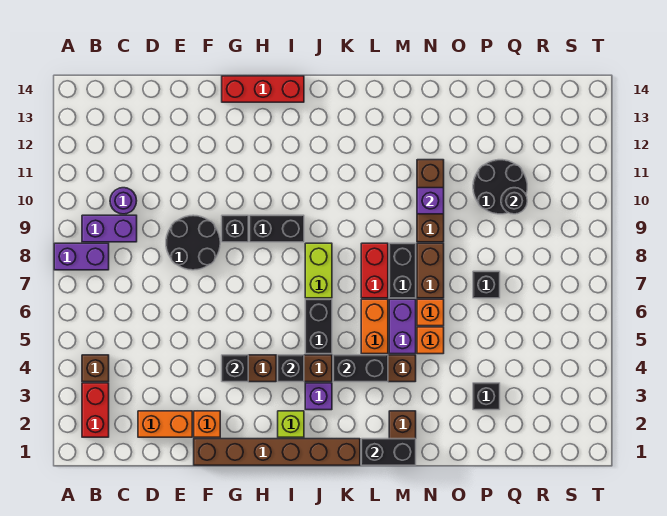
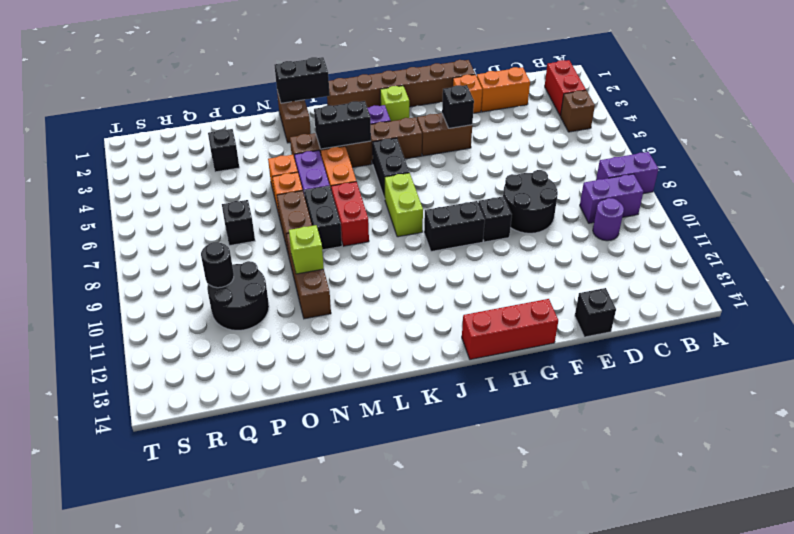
black 1x1 brick [278,355,304,382] -> black 1x1 brick moved to [575,288,616,337]
purple 1x1 brick [417,188,444,214] -> lime 1x1 brick [289,225,324,274]

